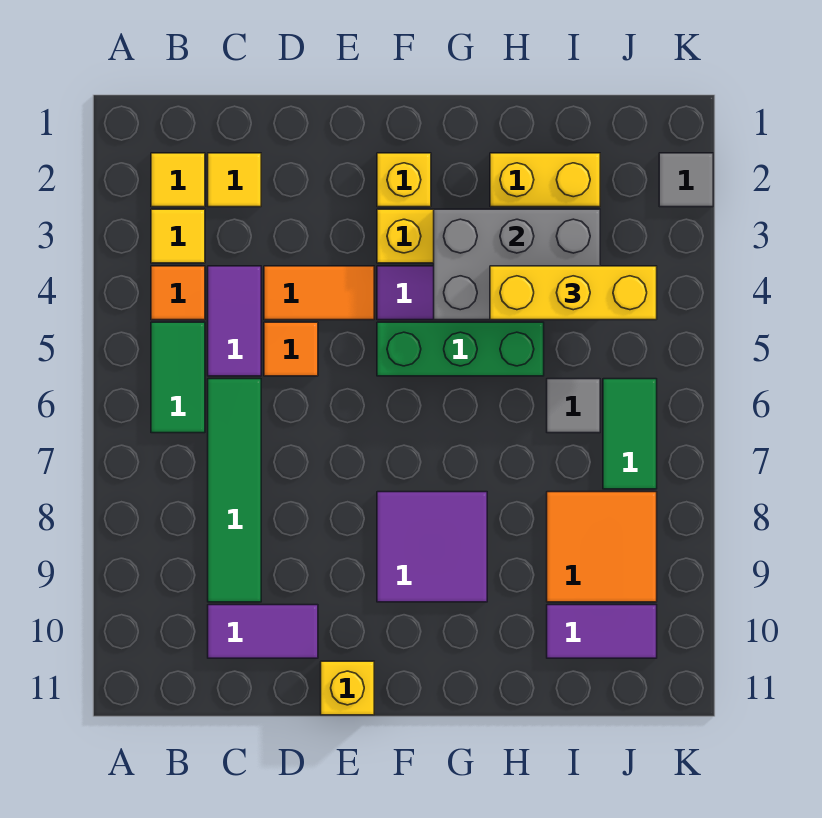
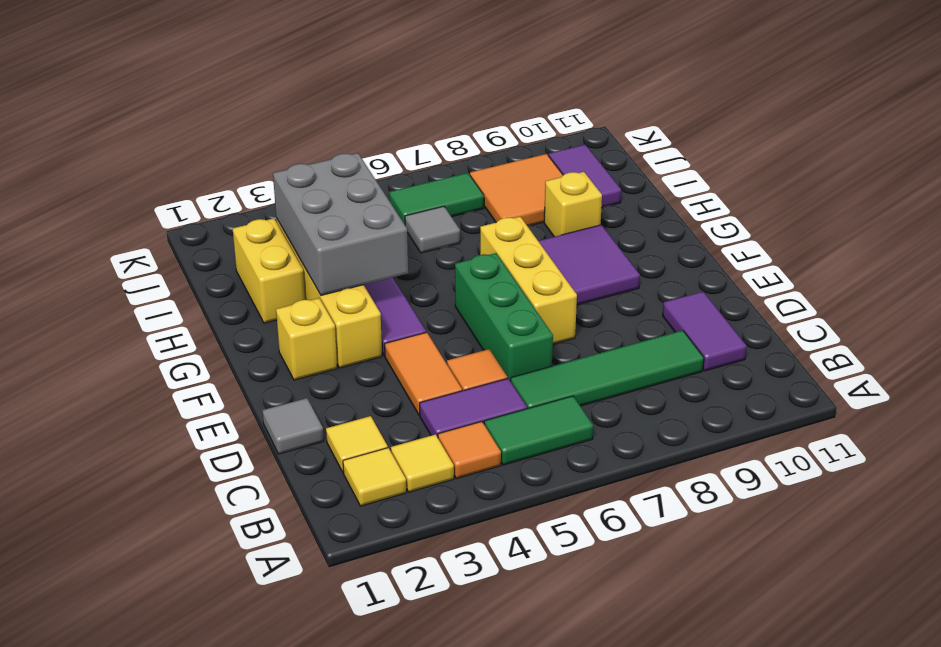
yellow 1x1 brick [321,661,374,715] -> yellow 1x1 brick moved to [544,172,602,237]
green 1x3 brick [377,322,544,376] -> green 1x3 brick moved to [455,253,553,380]
yellow 1x3 brick [490,266,657,320] -> yellow 1x3 brick moved to [480,217,577,344]
grey 1x1 tile [659,153,713,207] -> grey 1x1 tile moved to [262,398,324,454]

